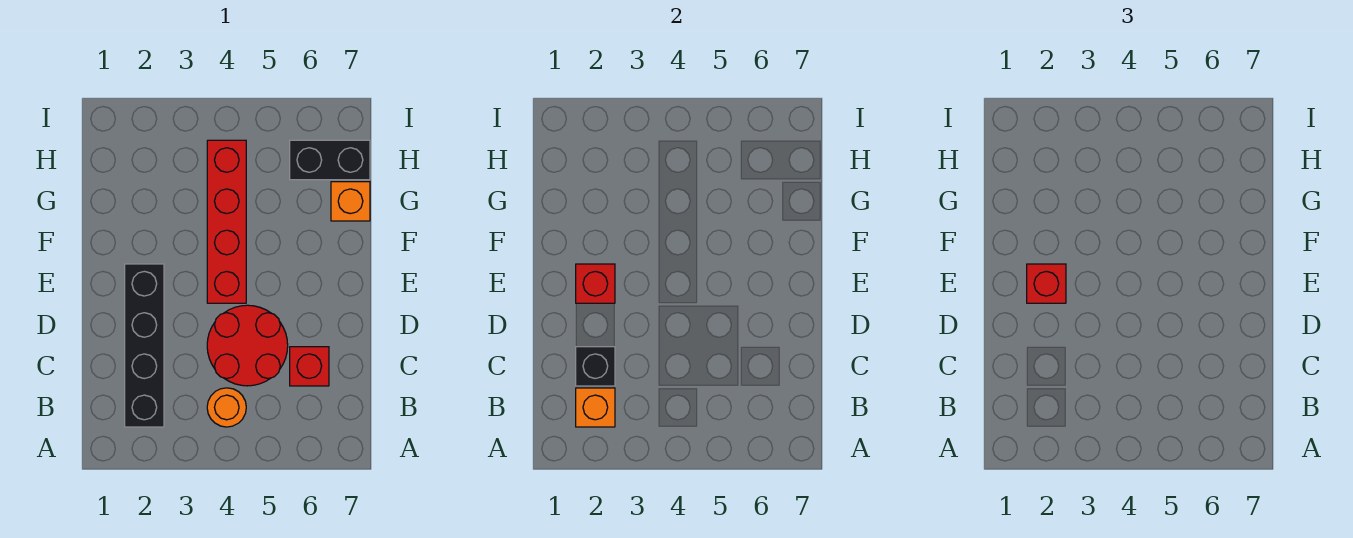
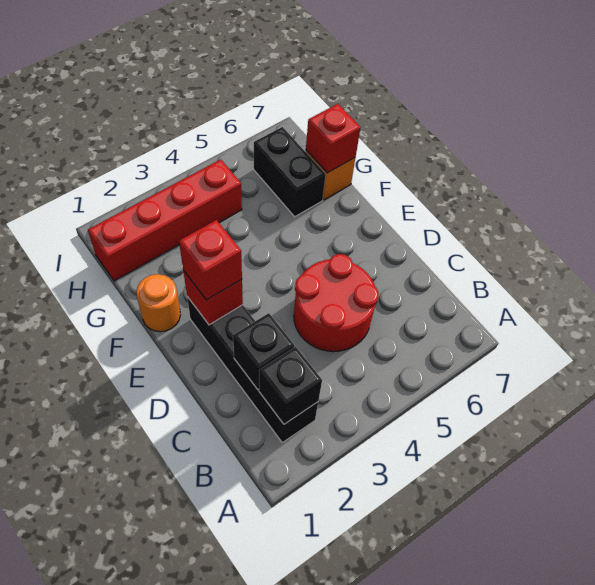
orange 1x1 brick [576,388,615,427] -> black 1x1 brick [259,347,322,424]
orange 1x1 round brick [207,388,246,427] -> orange 1x1 round brick moved to [136,274,180,332]
red 1x1 brick [290,347,329,386] -> red 1x1 brick moved to [306,104,361,173]
red 1x4 brick [207,140,246,303] -> red 1x4 brick turned to [88,159,242,281]
black 1x2 brick [290,140,370,180] -> black 1x2 brick turned to [254,127,326,217]

